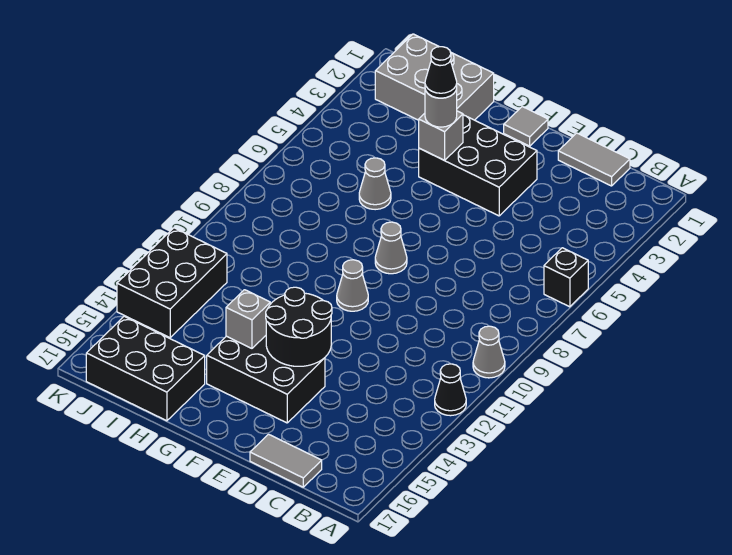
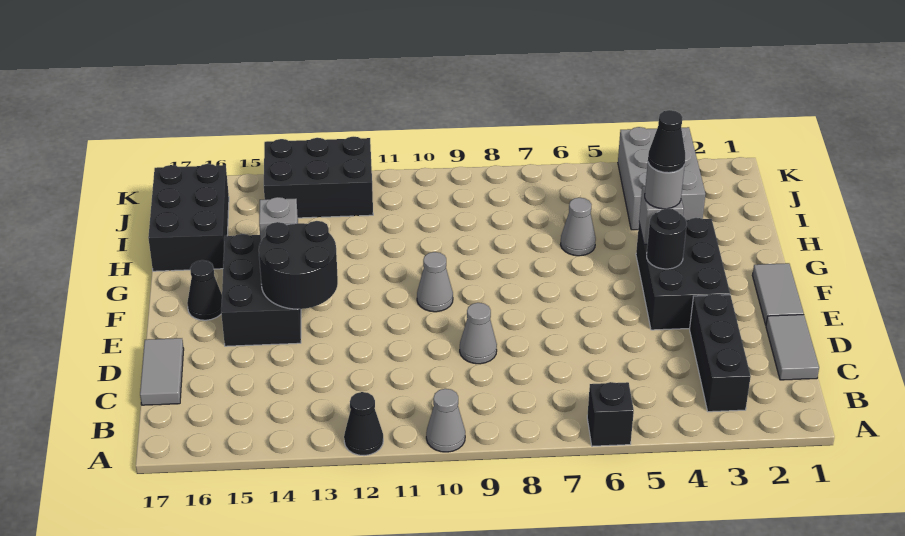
none -> black 1x3 brick [690,294,751,412]
grey 1x1 tile [504,107,548,146] -> grey 1x2 tile [752,263,804,325]
none -> black 1x1 round brick [647,208,687,269]
grey 1x1 cone [375,222,407,274] -> grey 1x1 cone moved to [460,303,497,364]
none -> black 1x1 cone [187,260,222,320]
grey 2x3 brick [375,34,494,120] -> grey 2x3 brick moved to [618,127,705,230]

